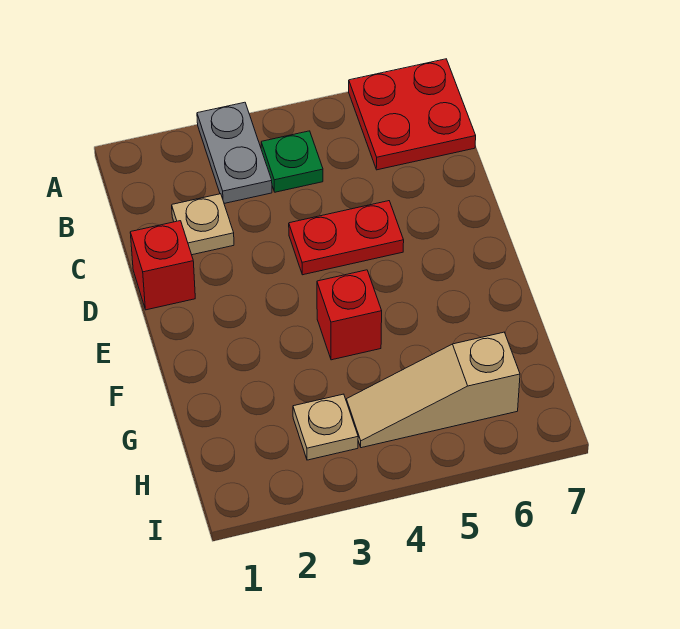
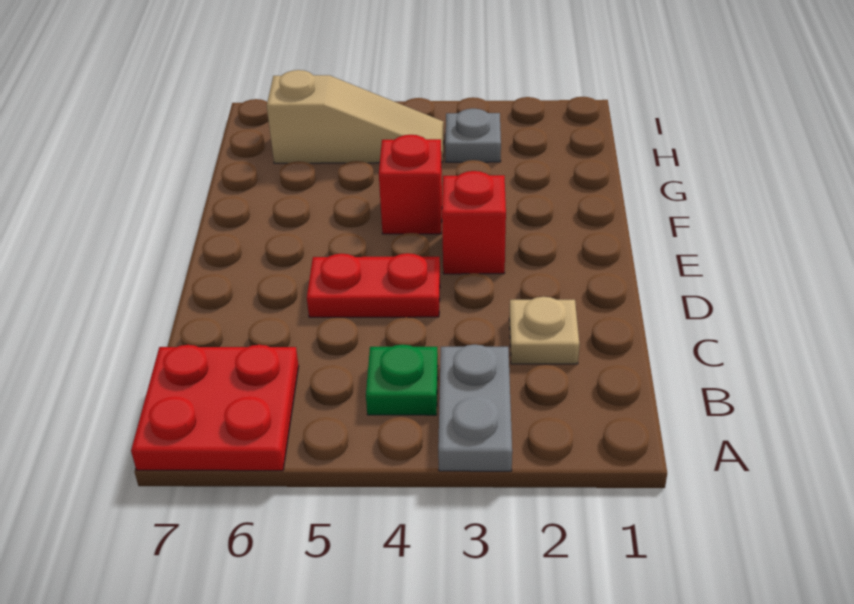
red 1x1 brick [130,221,195,310] -> red 1x1 brick moved to [442,171,506,274]
tan 1x1 plate [293,394,358,460] -> grey 1x1 plate [445,109,501,162]

